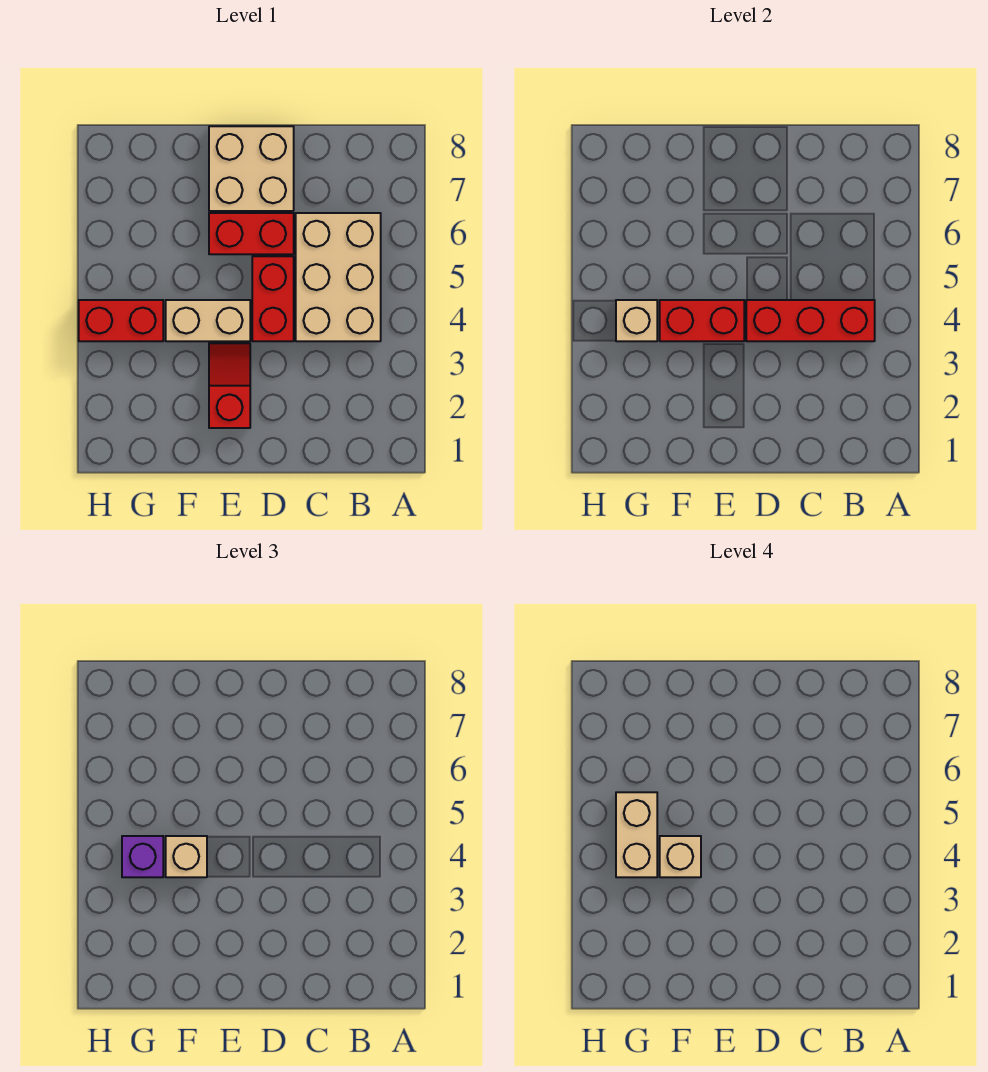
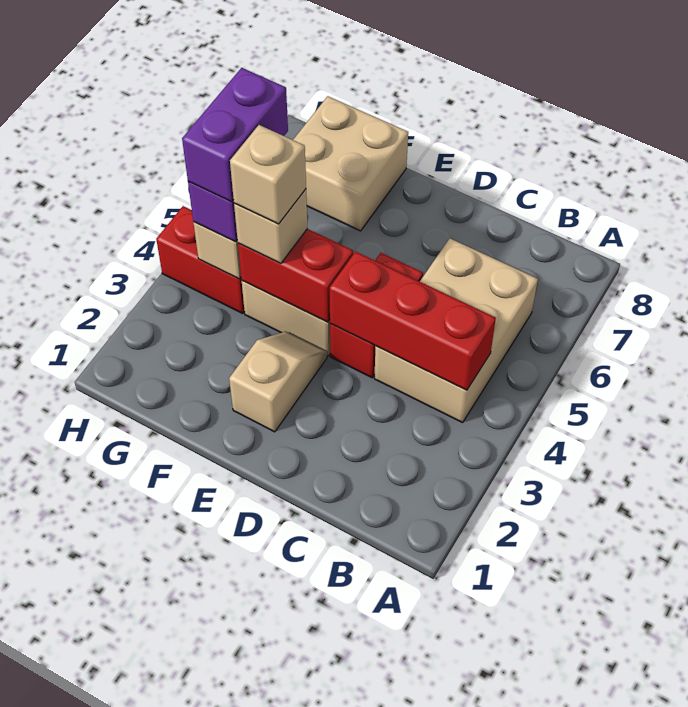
red 1x2 brick [209,213,294,254] -> none
tan 2x2 brick [209,126,294,211] -> tan 2x2 brick moved to [293,96,408,231]
red 1x2 slope [209,343,250,428] -> tan 1x2 slope [229,331,327,432]
tan 1x2 brick [616,792,657,877] -> purple 1x2 brick [182,68,288,202]

